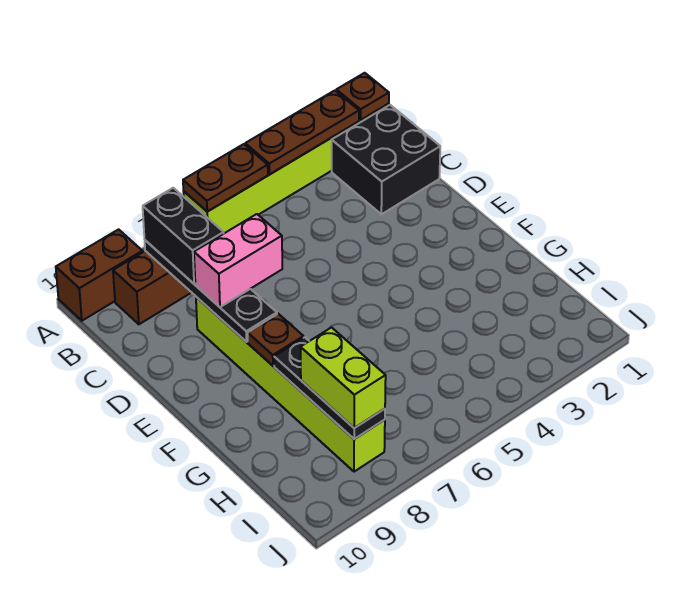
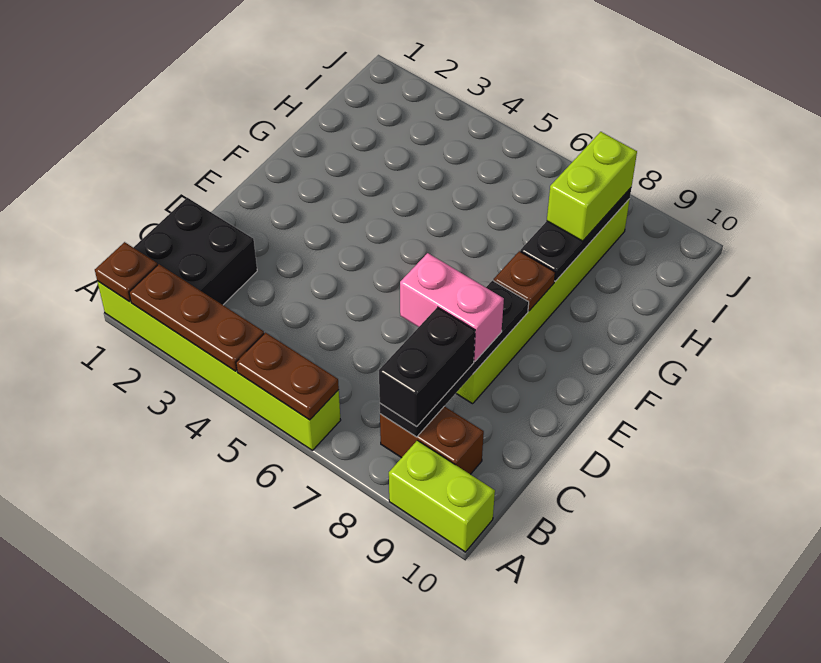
brown 1x2 brick [56,229,142,321] -> lime 1x2 brick [389,440,495,552]

